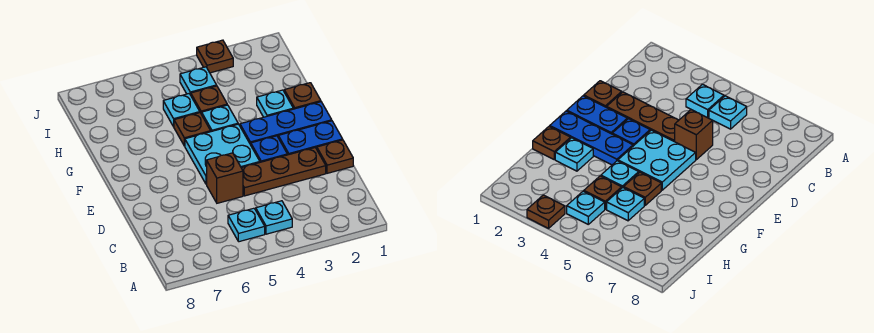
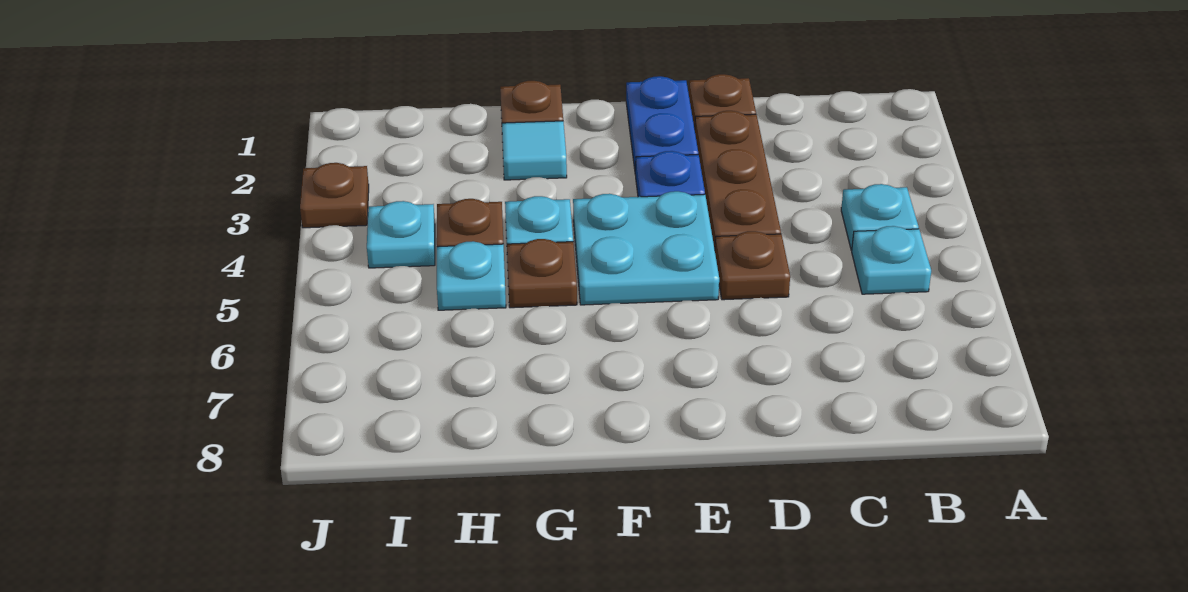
brown 1x1 brick [207,153,243,203] -> brown 1x1 plate [715,231,790,300]
blue 1x3 plate [240,102,332,145] -> none
cyan 1x1 plate [257,90,293,117] -> cyan 1x1 tile [502,121,567,180]

